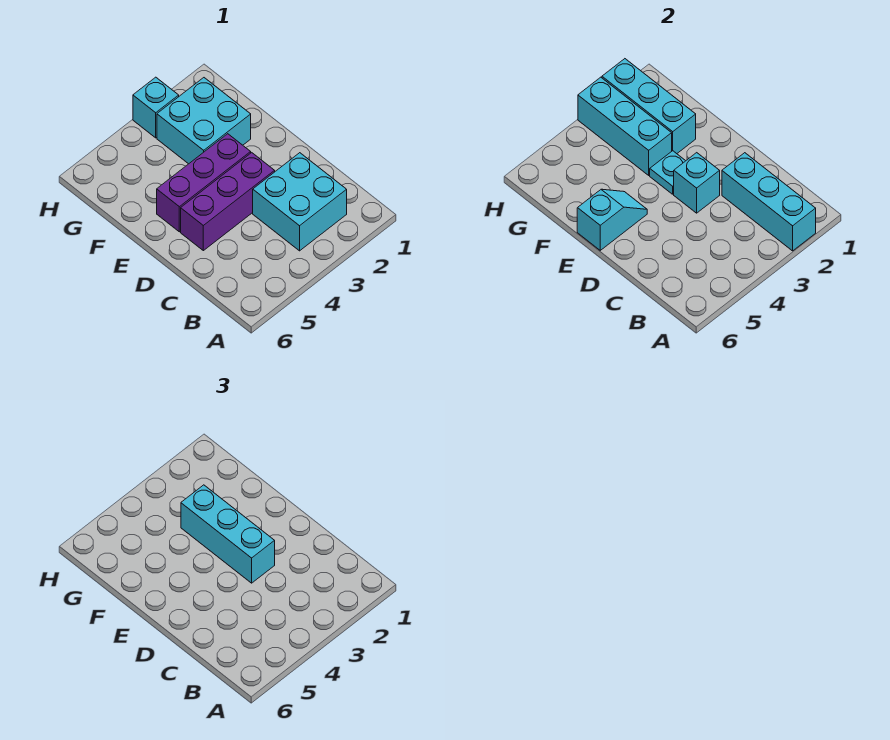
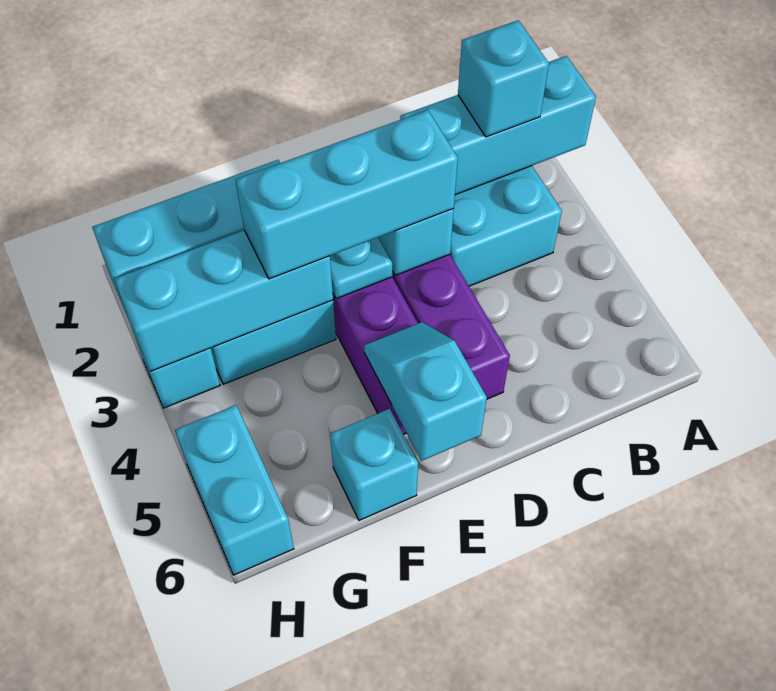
none -> cyan 1x1 brick [458,20,549,137]
none -> cyan 1x1 brick [330,409,418,520]
none -> cyan 1x2 brick [175,405,294,575]

